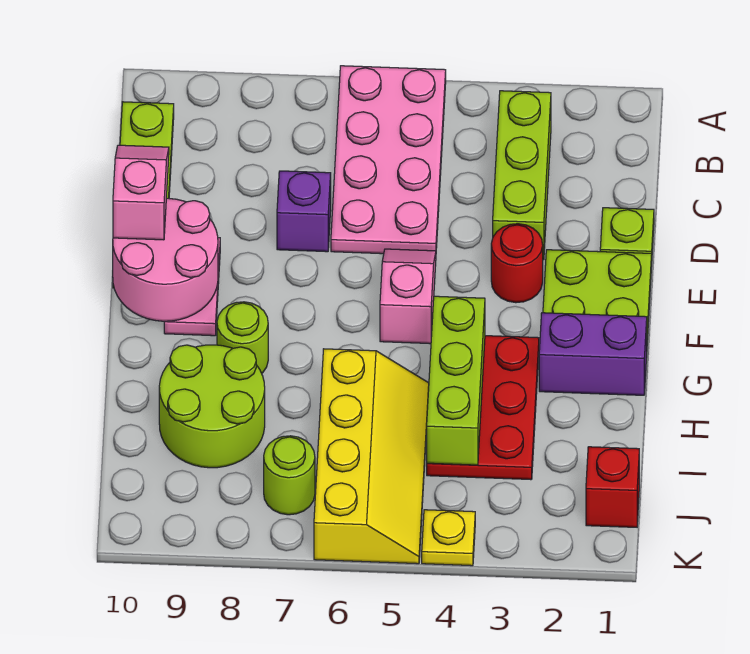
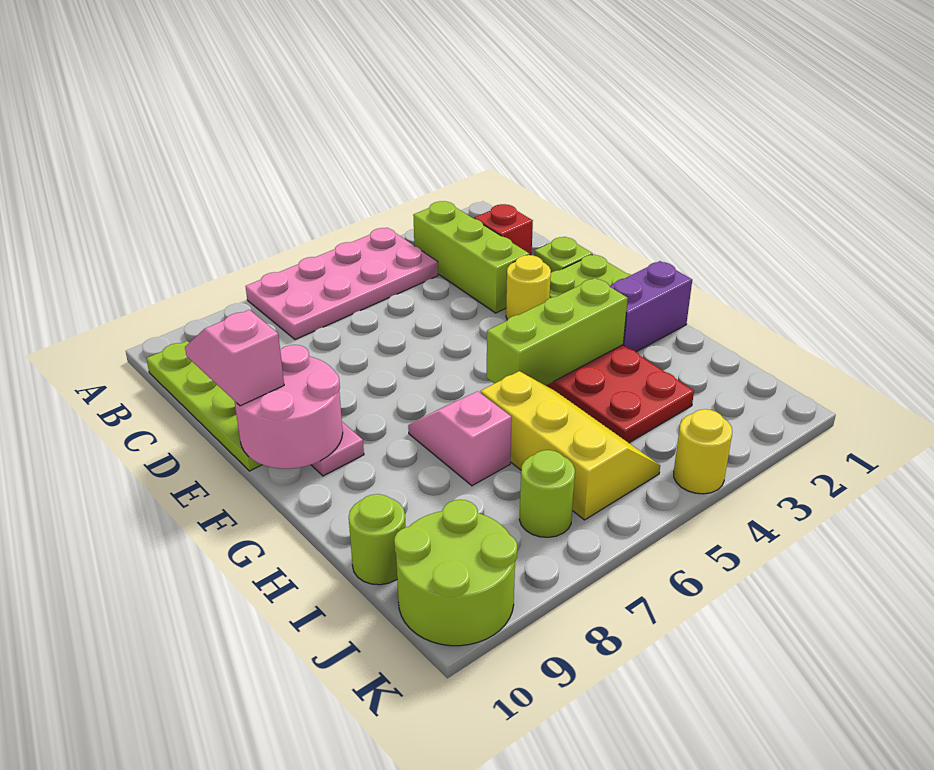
pink 2x4 plate [331,66,446,254] -> pink 2x4 plate turned to [246,228,438,340]
purple 1x1 brick [277,171,331,252] -> none
red 1x1 round brick [491,224,543,303] -> yellow 1x1 round brick [506,255,551,320]
pink 1x2 slope [380,249,436,344] -> pink 1x2 slope moved to [408,391,512,486]
lime 1x3 brick [427,296,485,465] -> lime 1x3 brick turned to [487,278,628,385]
lime 1x1 round brick [217,302,268,373] -> lime 1x1 round brick moved to [349,494,406,585]
yellow 2x4 slope [314,349,429,564] -> yellow 2x3 slope [481,371,660,520]
lime 2x2 round brick [159,345,265,468] -> lime 2x2 round brick moved to [394,500,517,646]
red 1x1 brick [586,447,639,527] -> red 1x1 brick moved to [474,204,533,255]
yellow 1x1 plate [422,510,475,566] -> yellow 1x1 round brick [674,409,732,494]

